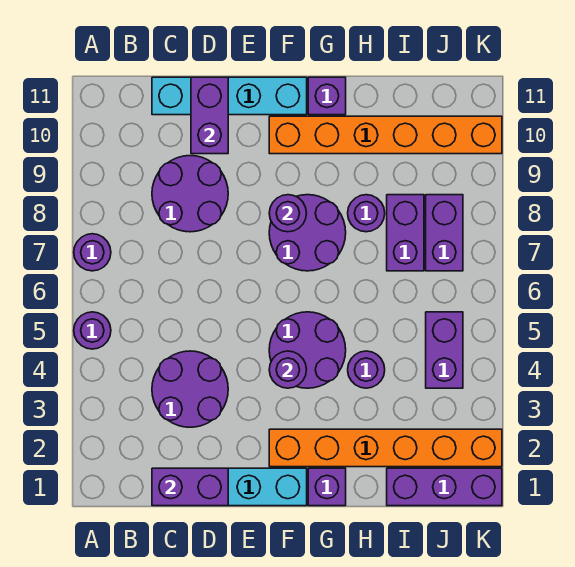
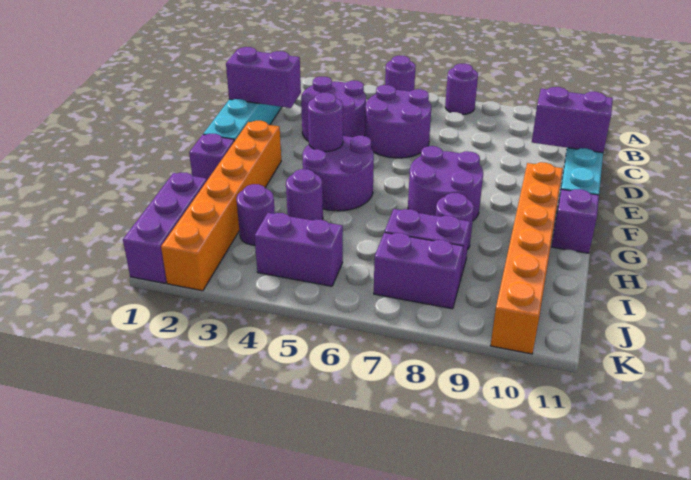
purple 1x2 brick [152,468,228,506] -> purple 1x2 brick turned to [226,47,301,108]
purple 2x2 round brick [152,156,228,232] -> purple 2x2 round brick moved to [365,85,431,158]
purple 1x1 round brick [269,195,307,232] -> purple 1x1 round brick moved to [236,184,275,245]

